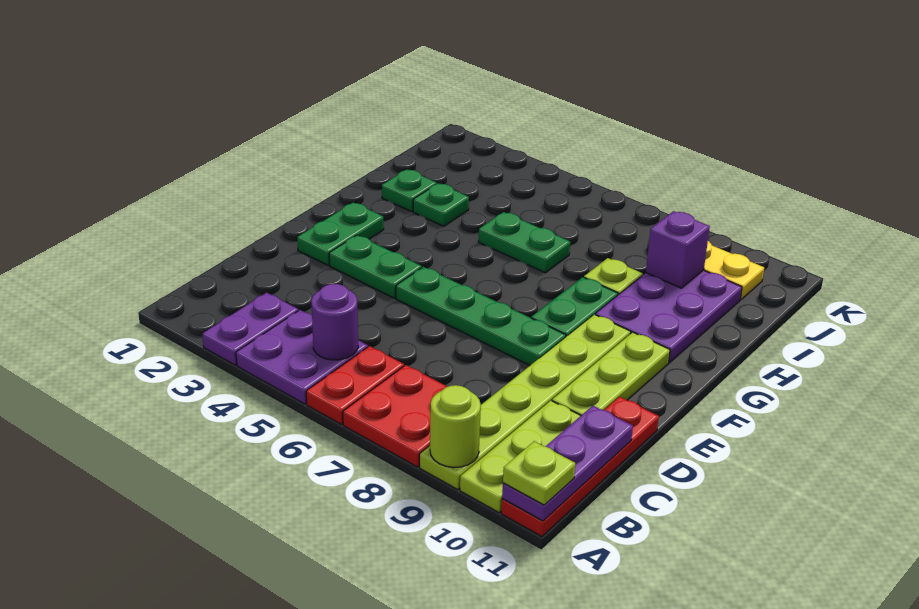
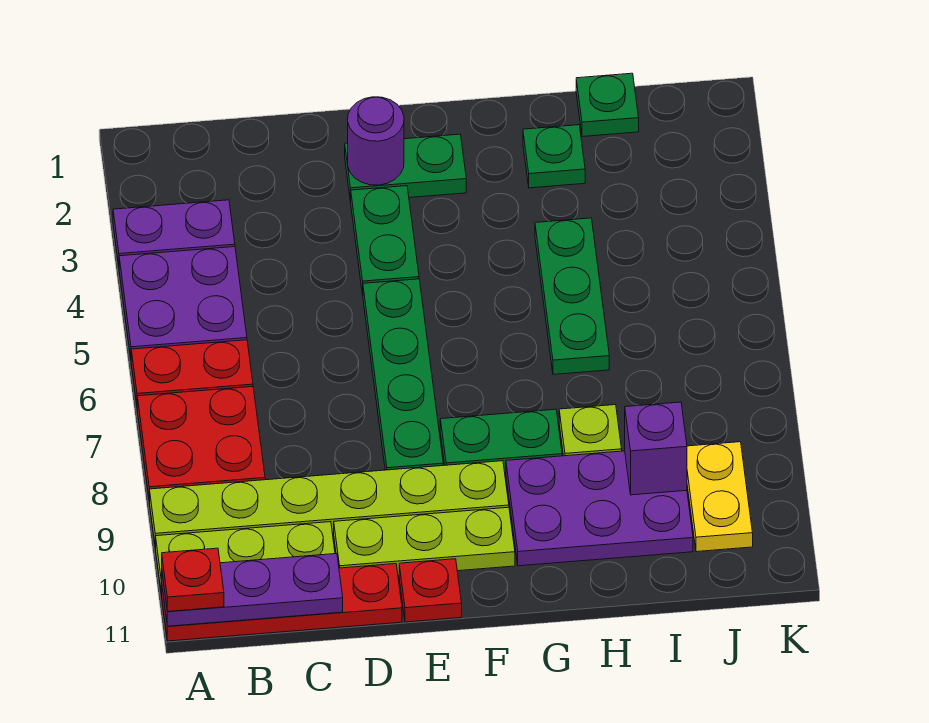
lime 1x1 round brick [430,385,481,468] -> none
lime 1x1 plate [503,441,575,505] -> red 1x1 plate [162,548,224,612]
purple 1x1 round brick [311,284,358,360] -> purple 1x1 round brick moved to [348,97,404,185]
none -> red 1x1 plate [399,559,462,622]
green 1x1 plate [413,183,469,226] -> green 1x1 plate moved to [576,73,639,137]
green 1x2 plate [478,212,570,273] -> green 1x3 plate [535,218,609,375]

